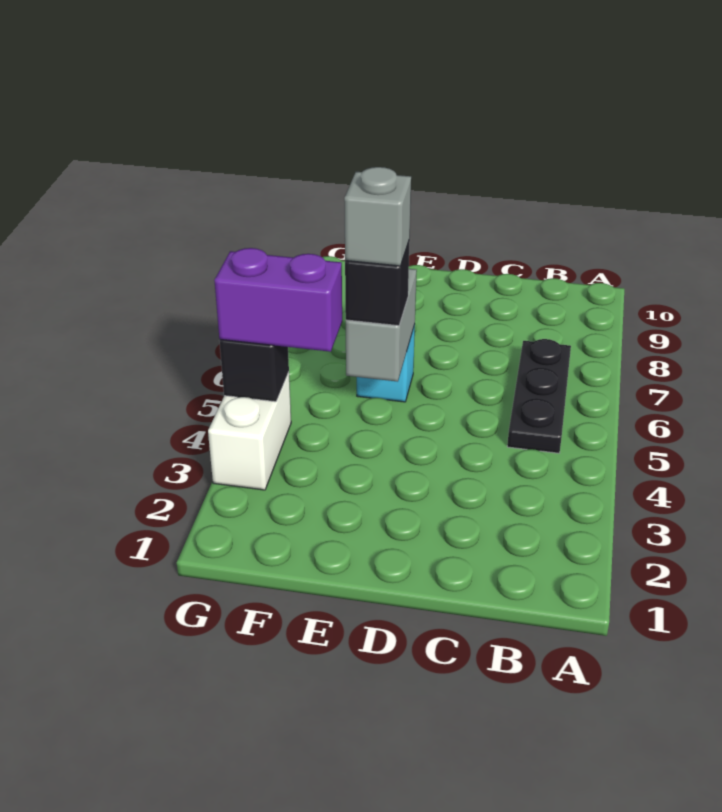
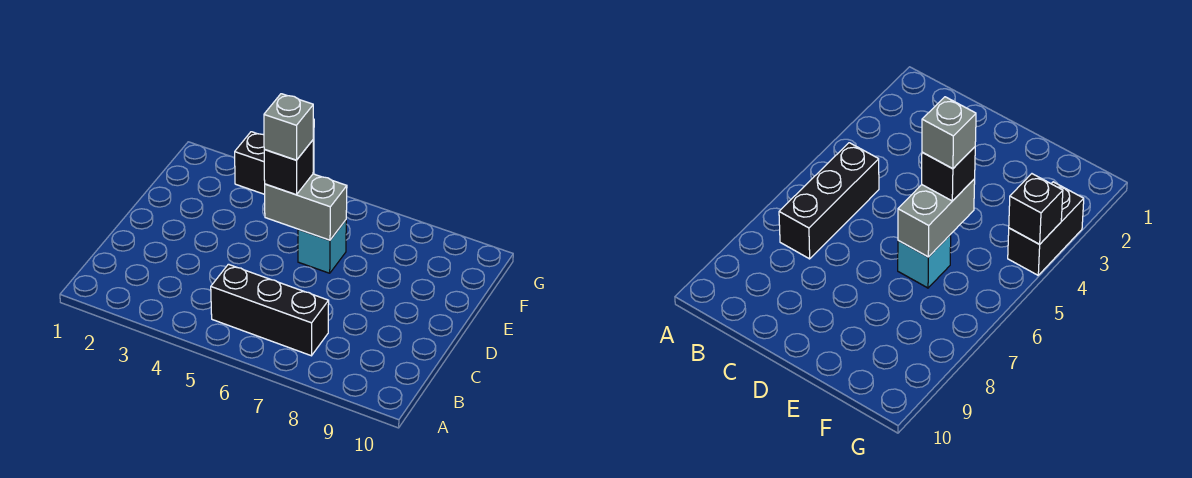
black 1x3 plate [507,339,571,453] -> black 1x3 brick [211,264,329,356]
purple 1x2 brick [214,248,342,352] -> none
white 1x2 brick [208,372,291,490] -> black 1x2 brick [235,132,314,194]

